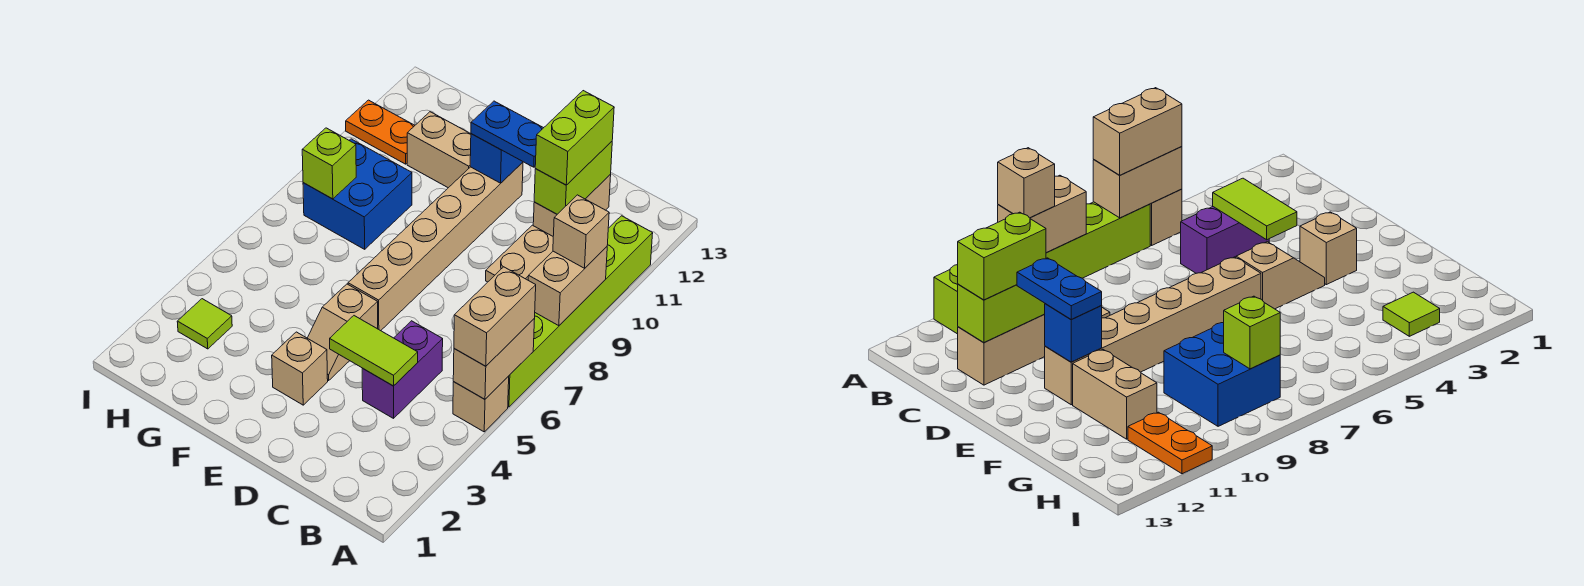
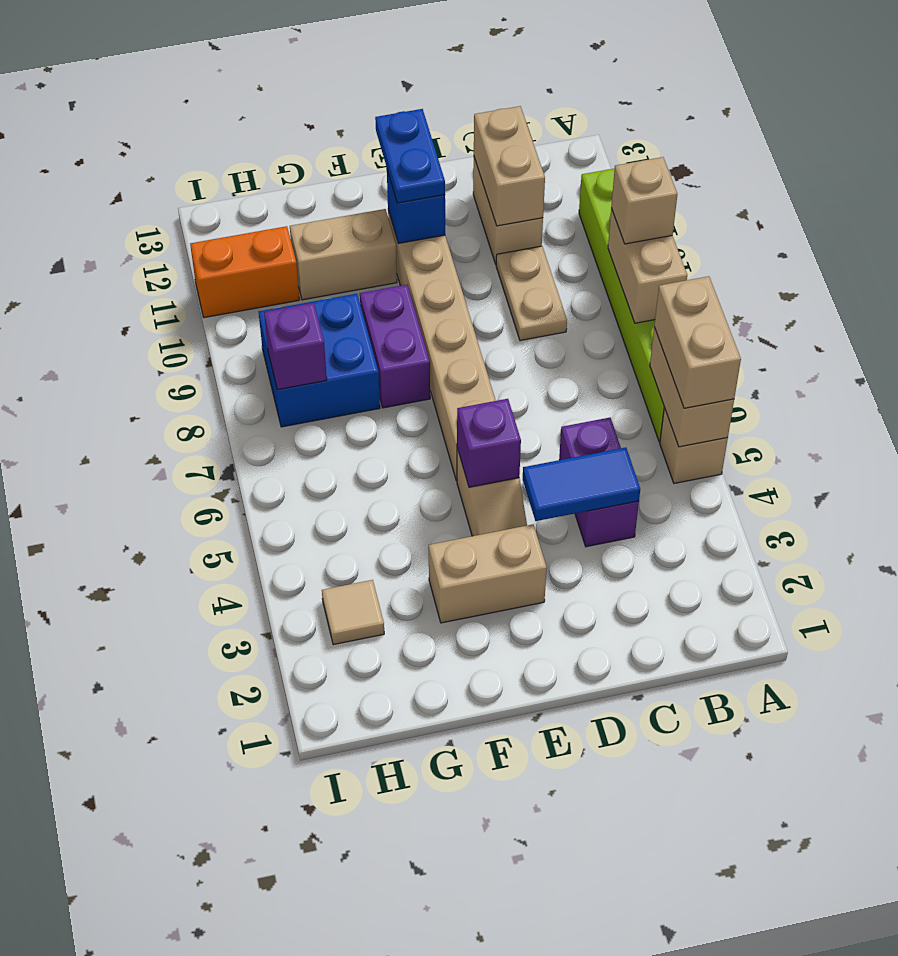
lime 1x2 tile [330,316,418,386] -> blue 1x2 tile [523,447,640,521]
lime 1x2 brick [534,142,612,214] -> tan 1x2 brick [474,106,545,226]
lime 1x2 brick [535,91,614,185] -> none
blue 1x2 plate [471,101,543,167] -> blue 1x2 plate turned to [375,109,445,203]
tan 1x1 brick [272,332,328,405] -> tan 1x2 brick [429,524,547,623]
none -> purple 1x1 brick [457,399,521,487]
none -> purple 1x2 brick [360,285,430,408]
lime 1x1 tile [177,299,232,349] -> tan 1x1 tile [322,580,384,645]
lime 1x1 brick [302,128,356,199] -> purple 1x1 brick [264,303,327,390]
orange 1x2 plate [346,100,415,164] -> orange 1x2 brick [190,226,299,318]

